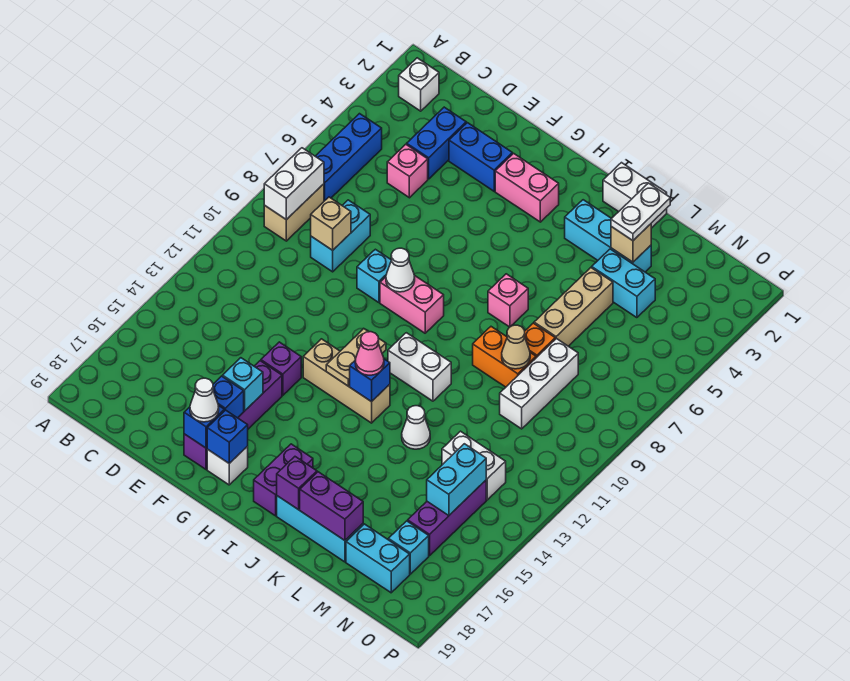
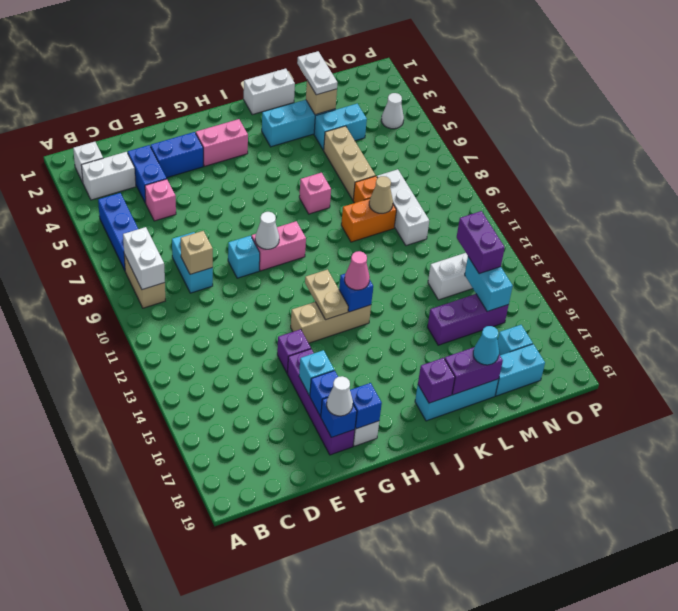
white 1x2 brick [388,333,451,401] -> white 1x2 brick moved to [81,152,136,200]
purple 1x2 brick [254,444,313,516] -> purple 1x2 brick moved to [457,211,505,274]
white 1x1 cone [402,406,430,449] -> white 1x1 cone moved to [381,93,404,129]
none -> cyan 1x1 cone [473,326,499,365]
purple 1x3 brick [408,480,486,556] -> purple 1x3 brick turned to [428,294,509,345]

